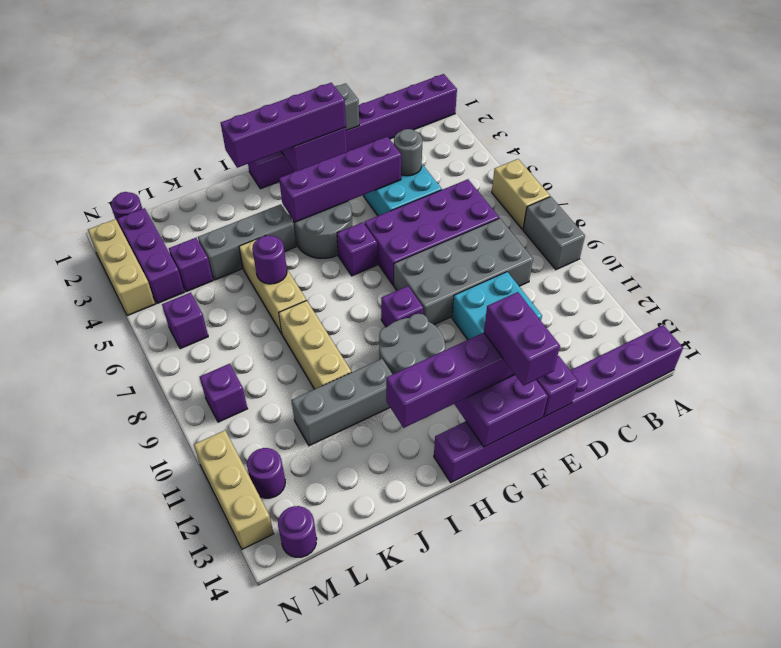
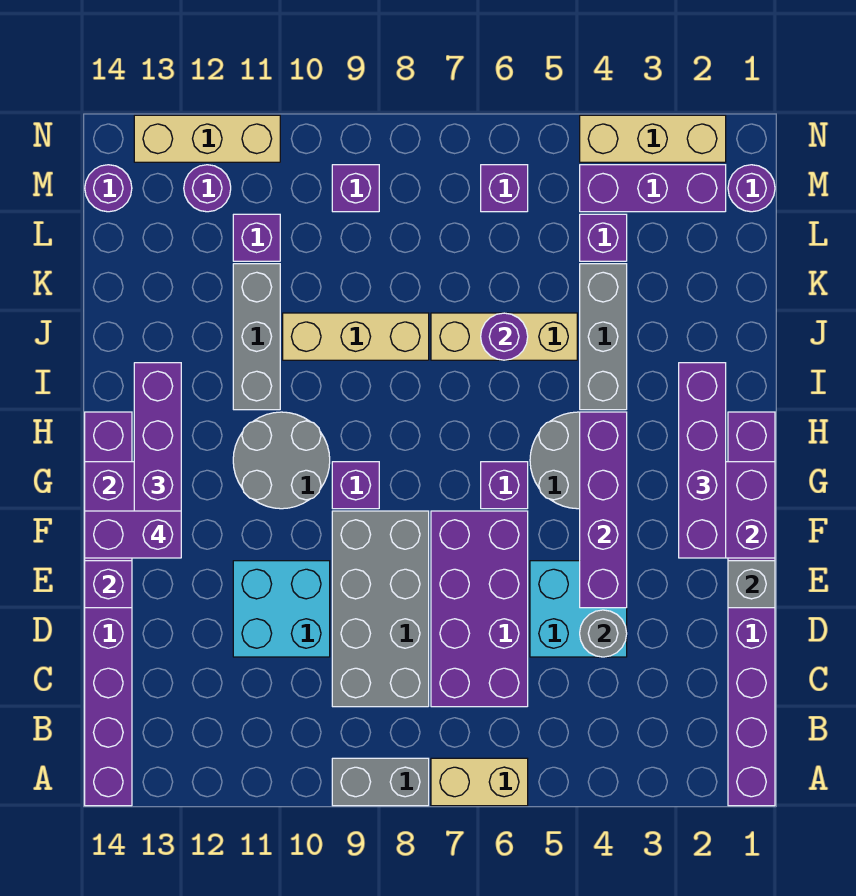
none -> purple 1x1 brick [233,214,280,261]

